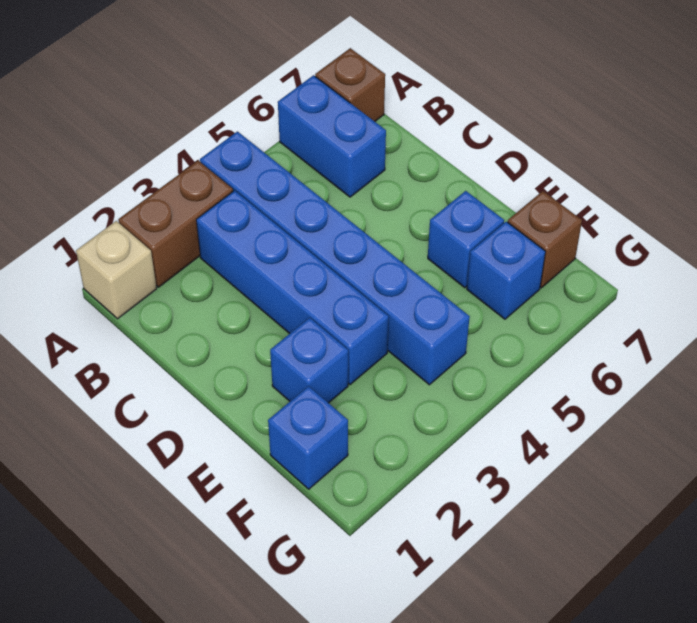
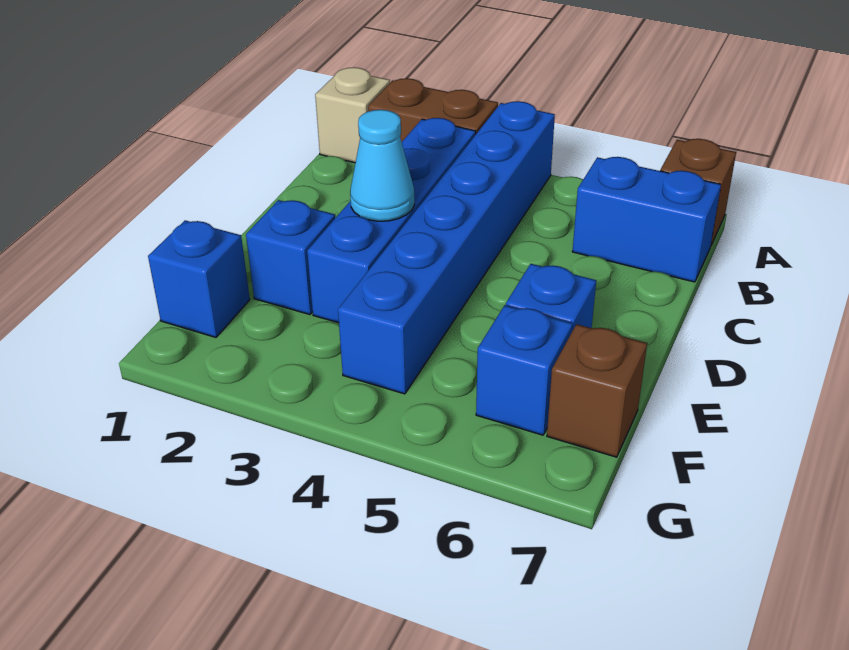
blue 1x2 brick [278,75,386,197] -> blue 1x2 brick turned to [572,157,721,282]
none -> cyan 1x1 cone [350,110,415,221]

